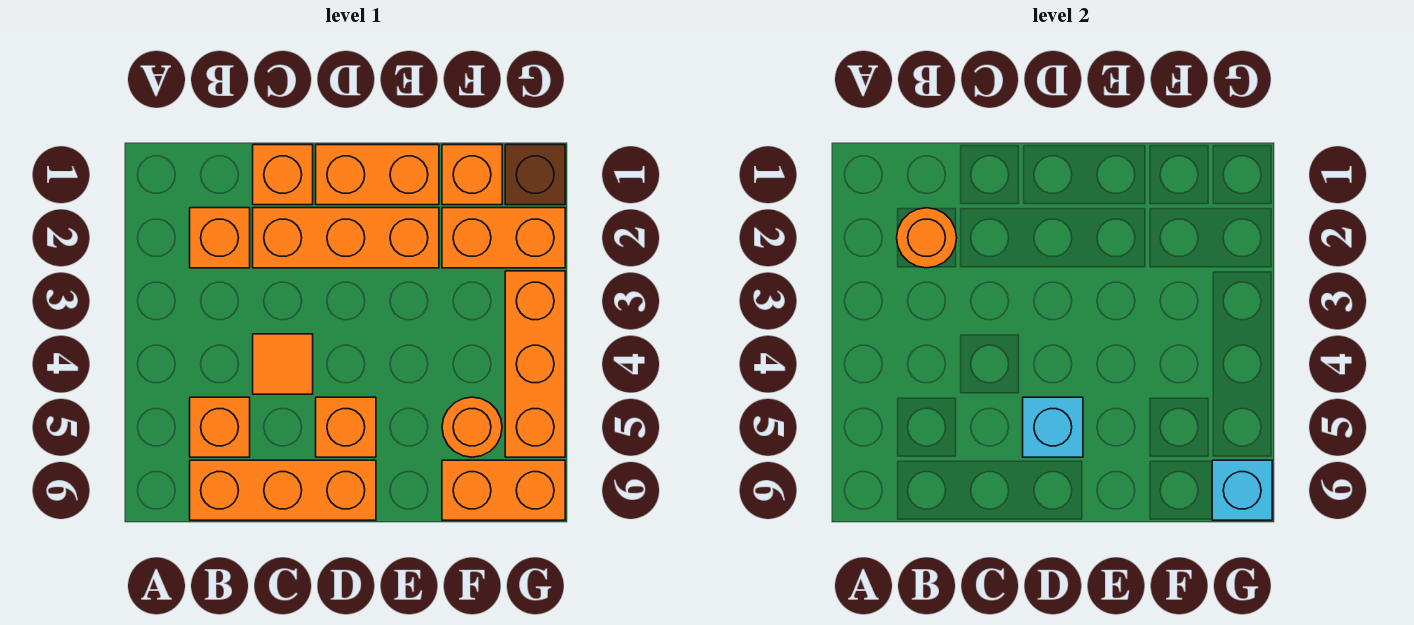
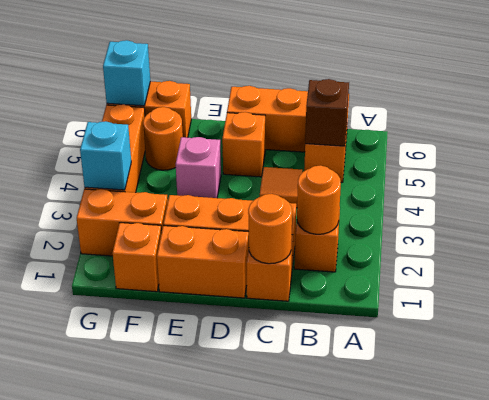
none -> orange 1x1 round brick [248,194,292,264]
cyan 1x1 brick [1023,397,1083,457] -> cyan 1x1 brick moved to [80,121,131,190]
none -> pink 1x1 brick [176,137,221,198]
brown 1x1 brick [505,145,565,205] -> brown 1x1 brick moved to [305,79,349,146]

